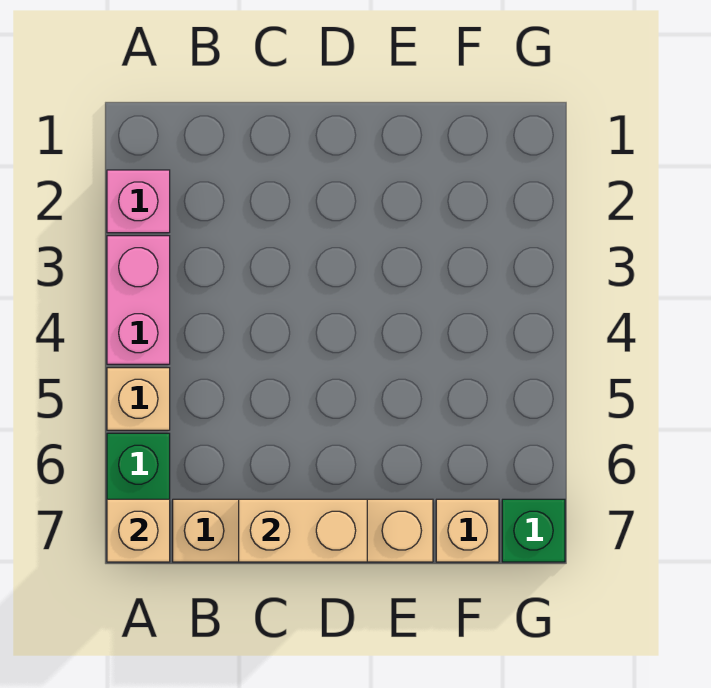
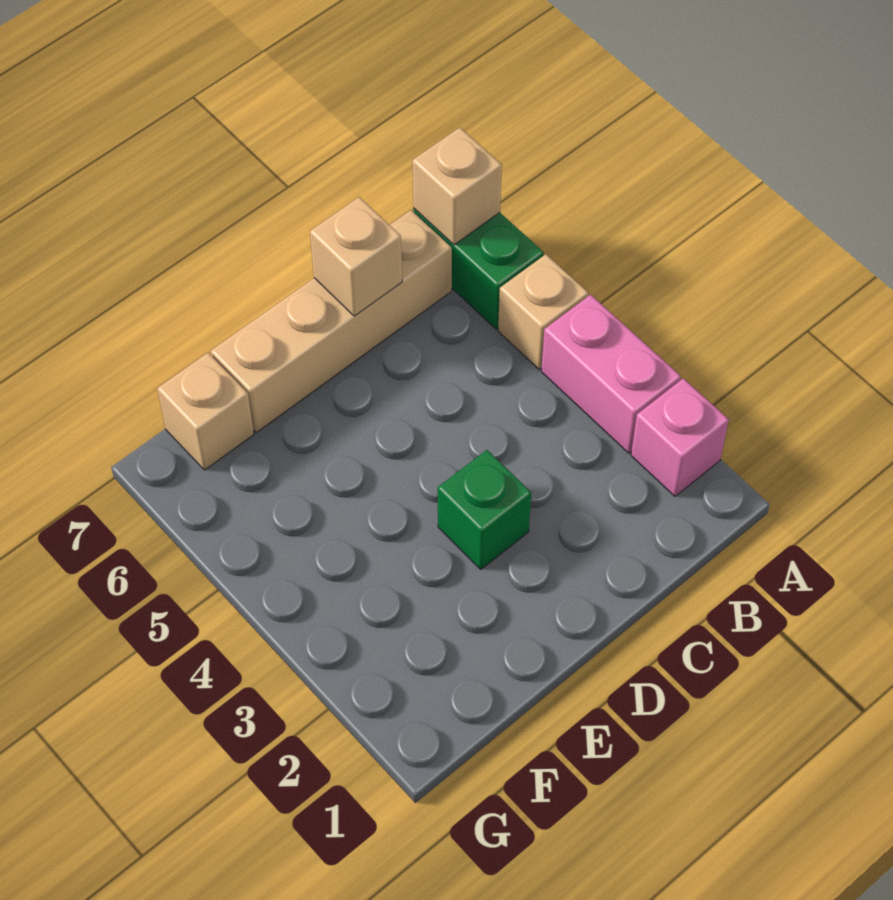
tan 1x2 brick [239,499,367,562] -> tan 1x1 brick [310,197,402,316]
green 1x1 brick [502,499,565,562] -> green 1x1 brick moved to [438,450,531,569]

